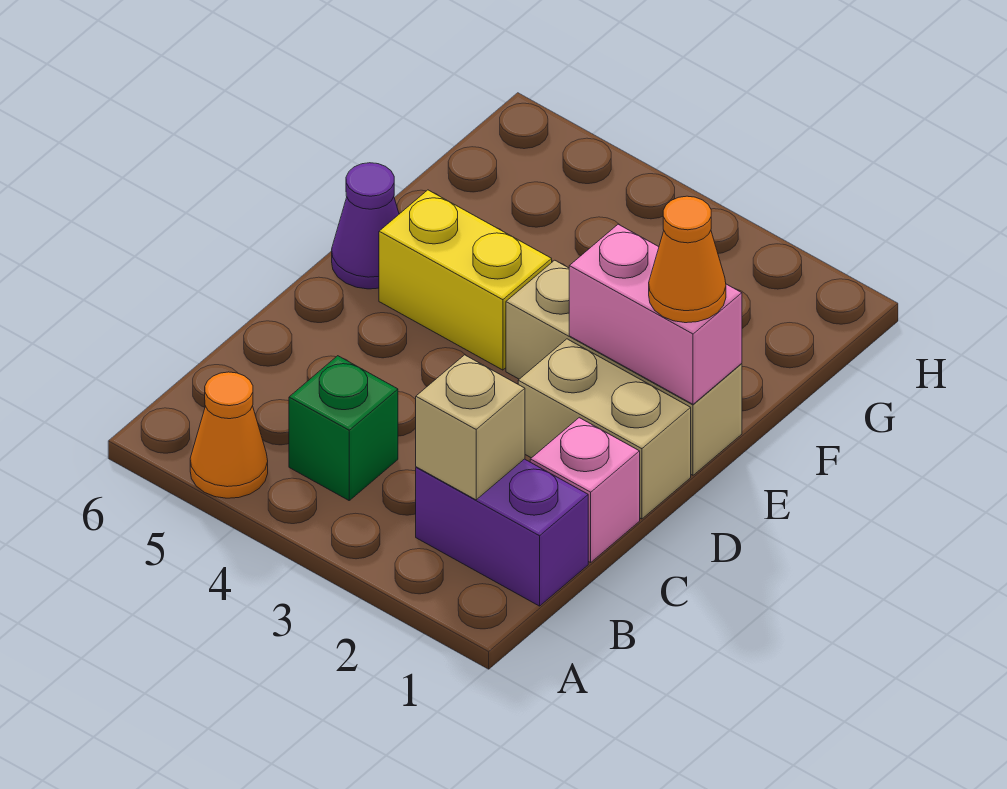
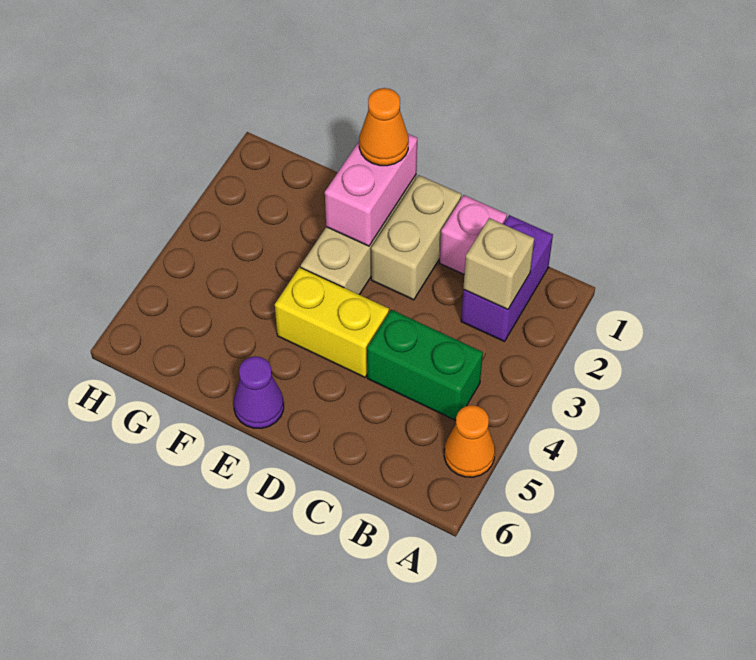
green 1x1 brick [289,356,398,500] -> green 1x2 brick [367,310,483,421]
yellow 1x2 brick [379,190,552,370] -> yellow 1x2 brick turned to [275,267,389,377]

